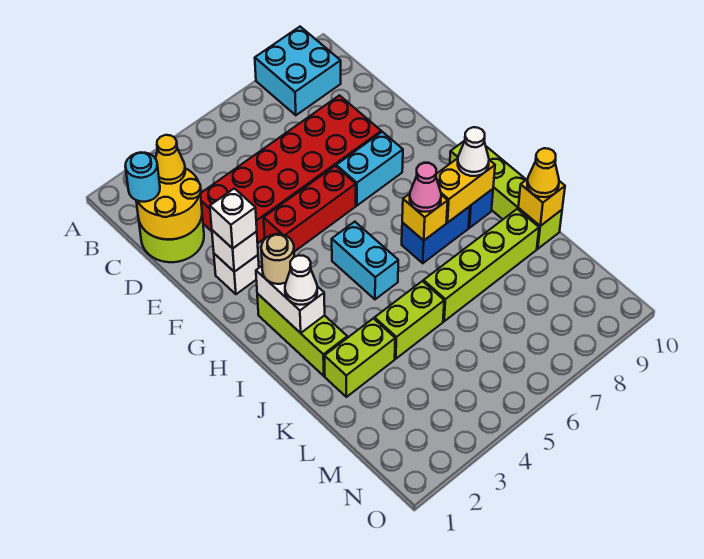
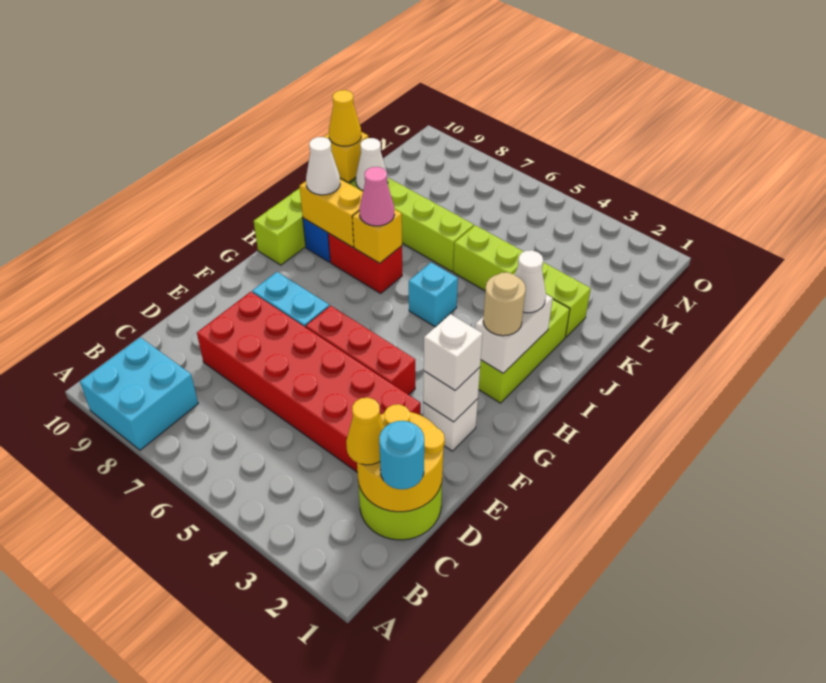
cyan 1x2 brick [332,222,398,299] -> cyan 1x1 brick [409,263,458,327]
blue 1x2 brick [402,206,470,263] -> red 1x2 brick [328,233,402,293]
none -> white 1x1 cone [356,138,388,190]

